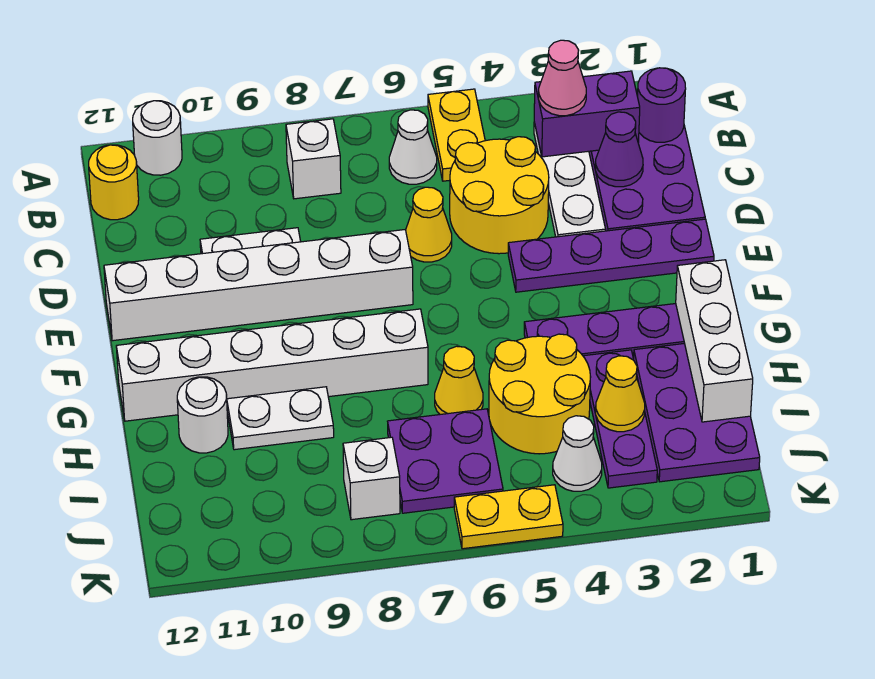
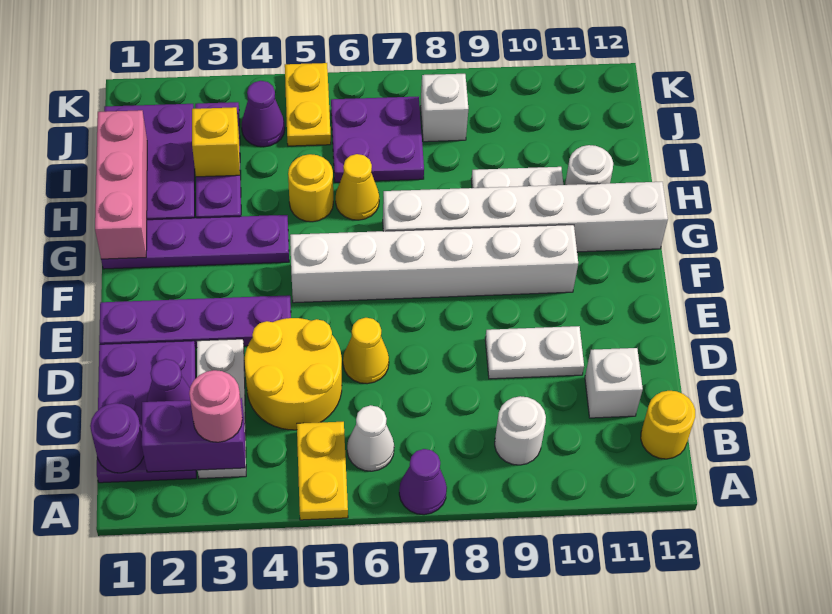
none -> purple 1x1 cone [399,449,447,515]
white 1x1 round brick [133,101,182,175] -> white 1x1 round brick moved to [495,396,546,465]
pink 1x1 cone [539,40,586,116] -> pink 1x1 round brick [189,370,242,442]
white 1x1 brick [286,119,341,199] -> white 1x1 brick moved to [585,348,643,418]
white 1x6 brick [104,230,413,341] -> white 1x6 brick moved to [290,225,578,303]
white 1x3 brick [676,260,753,422] -> pink 1x3 brick [95,110,147,259]
yellow 2x2 round brick [489,334,591,454] -> yellow 1x1 round brick [288,154,333,222]
yellow 1x1 cone [596,356,645,432] -> yellow 1x1 brick [192,107,240,177]
white 1x1 cone [553,416,602,491] -> purple 1x1 cone [241,81,285,147]
yellow 1x2 plate [454,485,563,549] -> yellow 1x2 plate turned to [285,63,331,146]

